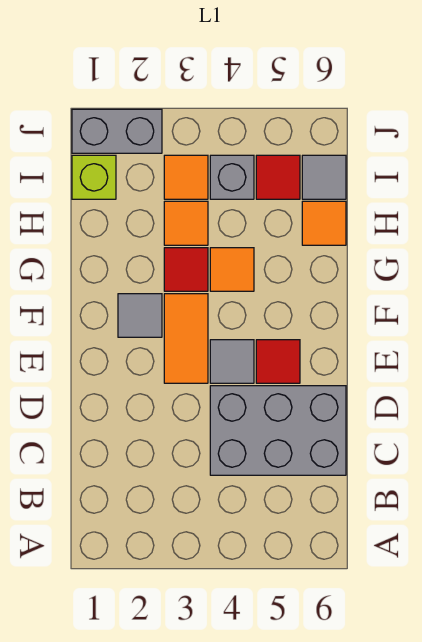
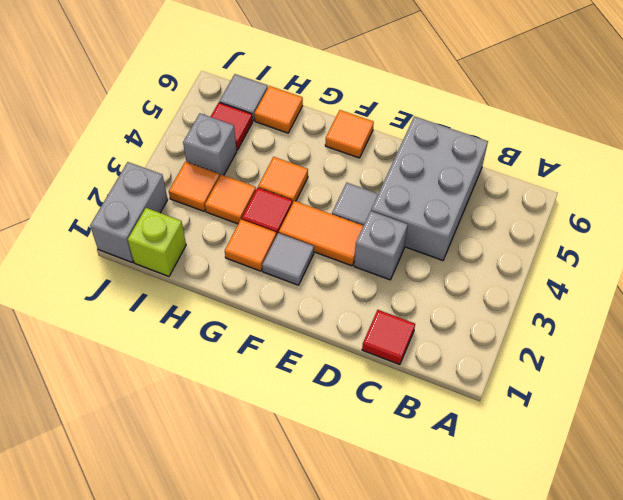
none -> grey 1x1 brick [354,211,408,280]
red 1x1 tile [256,340,300,383] -> red 1x1 tile moved to [362,310,415,365]
none -> orange 1x1 tile [325,110,374,158]
none -> orange 1x1 tile [225,219,276,271]

